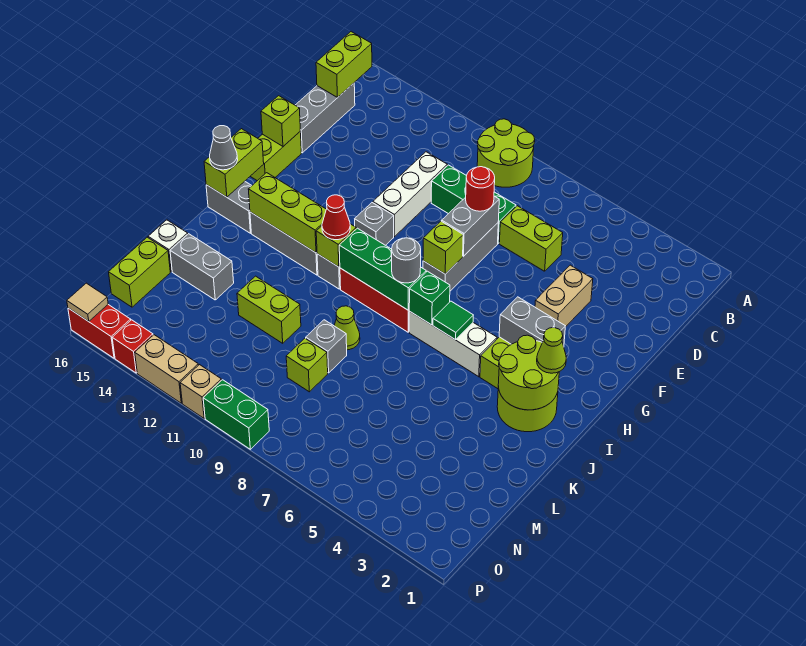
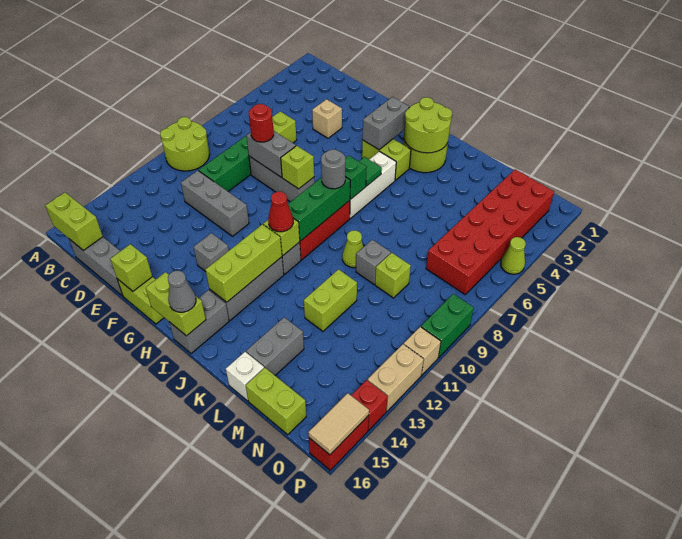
white 1x3 brick [373,152,447,237] -> grey 1x3 brick [181,170,249,236]
tan 1x2 brick [535,265,593,327] -> tan 1x1 brick [312,99,342,138]
grey 1x1 brick [355,203,394,245] -> grey 1x1 brick moved to [194,233,229,272]
lime 1x1 cone [537,328,566,373] -> lime 1x1 cone moved to [501,237,526,274]
none -> red 2x6 brick [426,169,554,295]
tan 1x1 tile [67,283,108,322] -> tan 1x2 tile [308,393,369,455]

